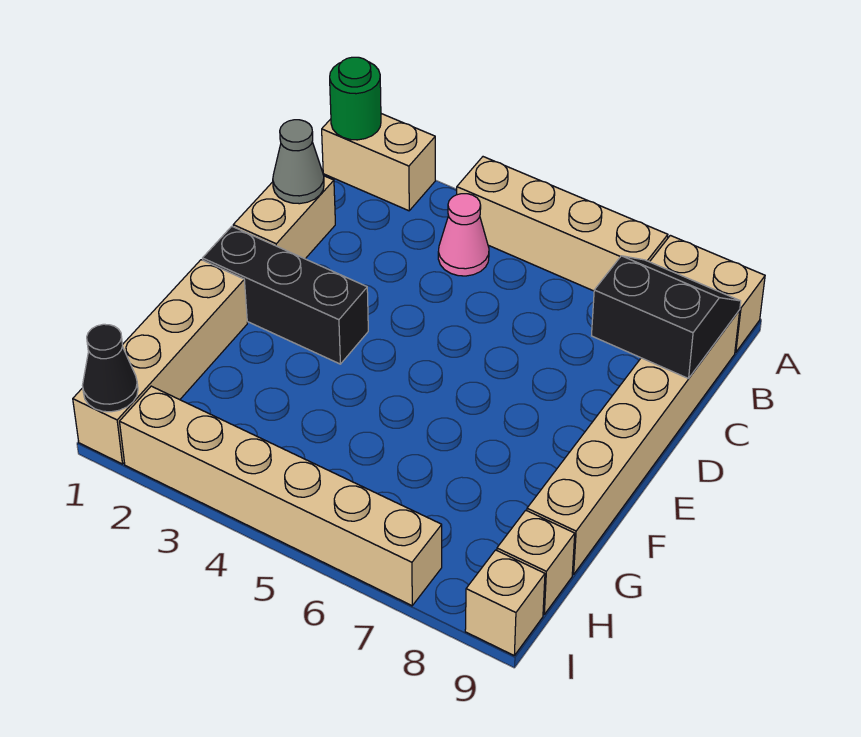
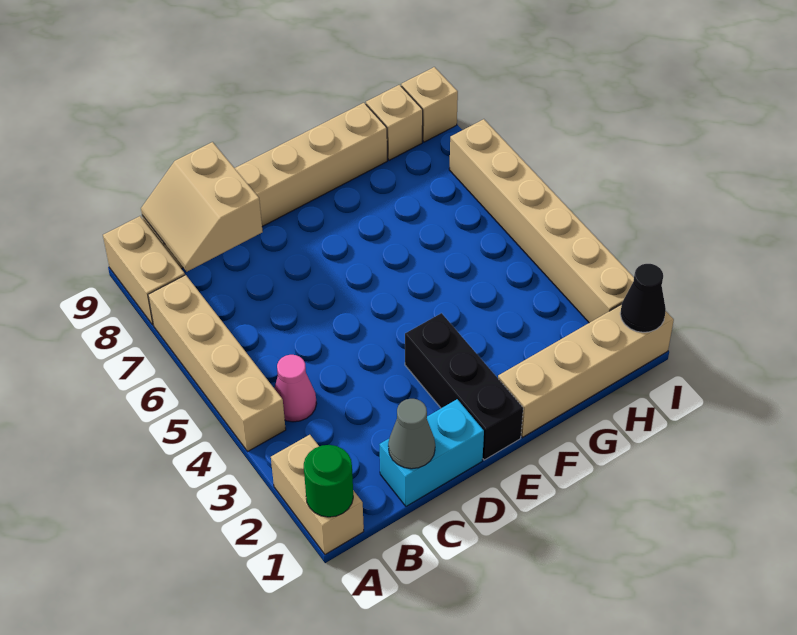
black 2x2 slope [592,256,741,379] -> tan 2x2 slope [141,142,263,272]
tan 1x2 brick [233,176,335,259] -> cyan 1x2 brick [379,399,484,506]

